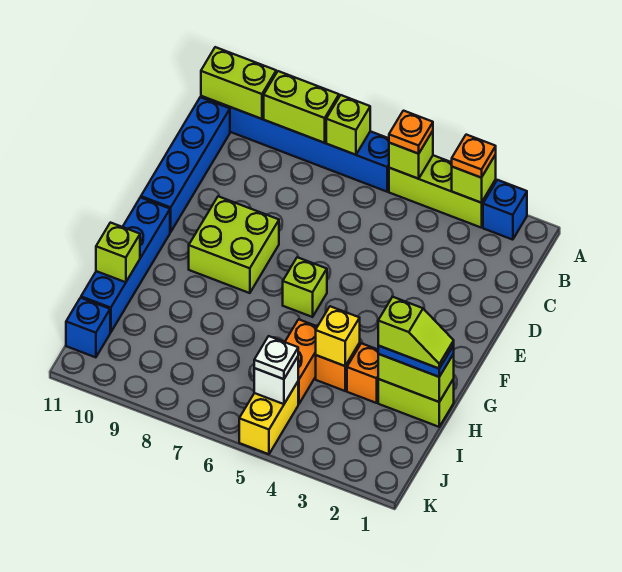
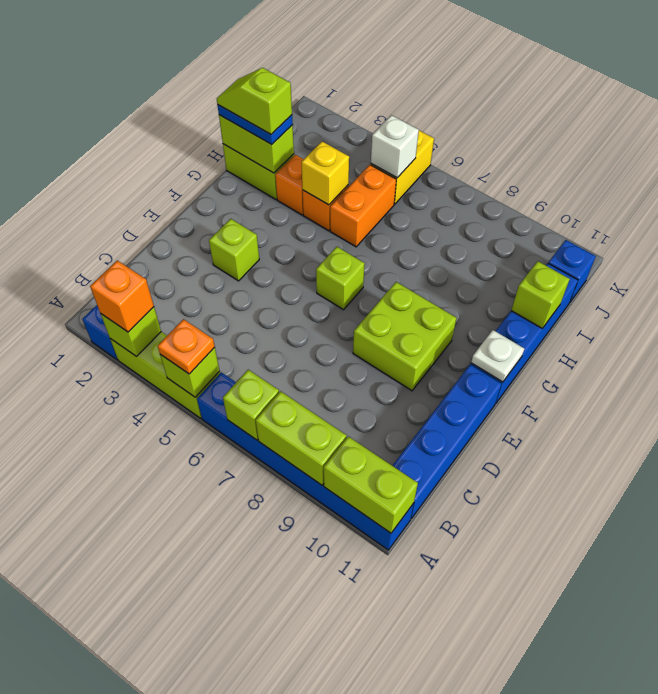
orange 1x1 plate [452,135,496,178] -> orange 1x1 brick [90,260,154,332]
none -> lime 1x1 brick [209,219,259,281]
white 1x1 plate [254,336,298,379] -> white 1x1 plate moved to [471,330,524,382]

